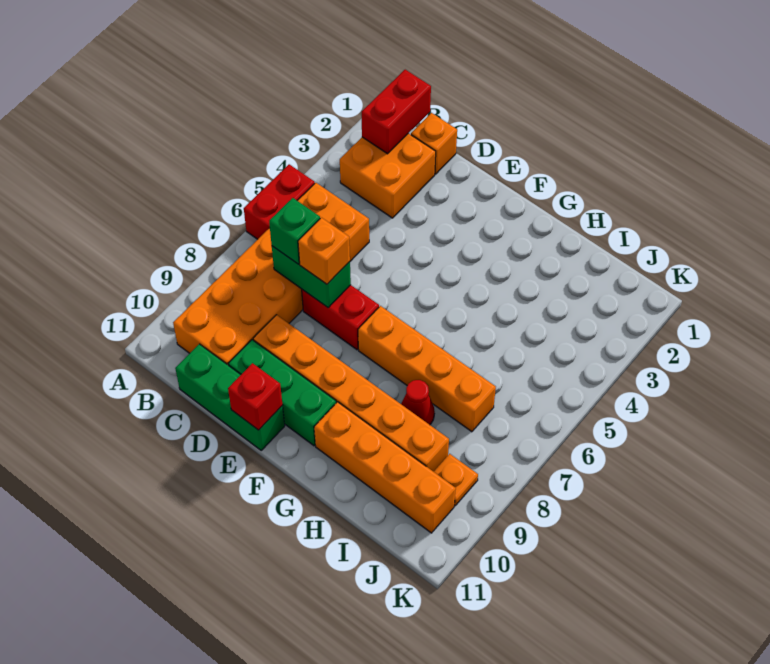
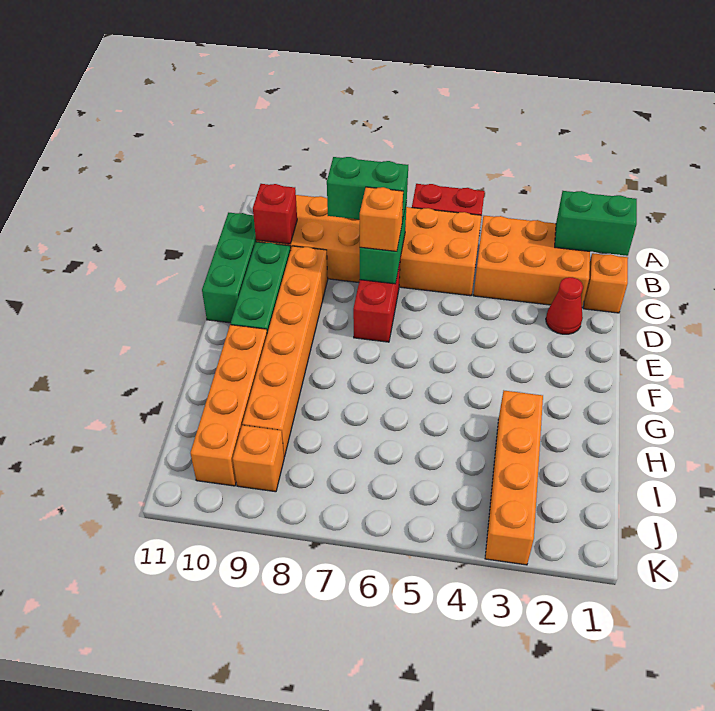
red 1x2 brick [362,70,431,154] -> green 1x2 brick [555,191,637,256]
orange 2x2 brick [340,133,436,218] -> orange 2x3 brick [473,216,590,306]
green 1x1 brick [269,198,320,264] -> green 1x2 brick [327,157,408,222]
red 1x1 brick [228,363,282,430] -> red 1x1 brick moved to [253,184,297,244]
orange 1x4 brick [358,306,496,432] -> orange 1x4 brick moved to [485,391,543,565]
red 1x1 cone [401,380,435,425] -> red 1x1 cone moved to [546,277,583,334]
orange 1x1 plate [434,454,478,506] -> orange 1x1 brick [233,425,284,492]

